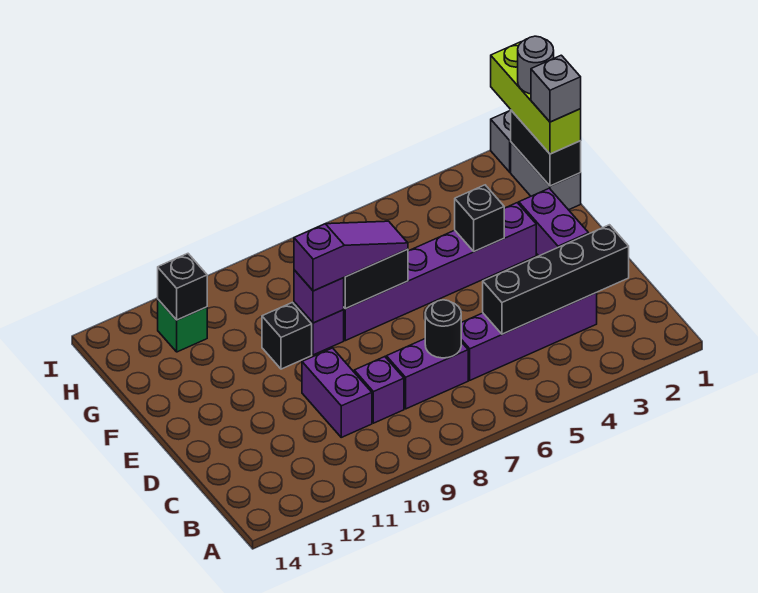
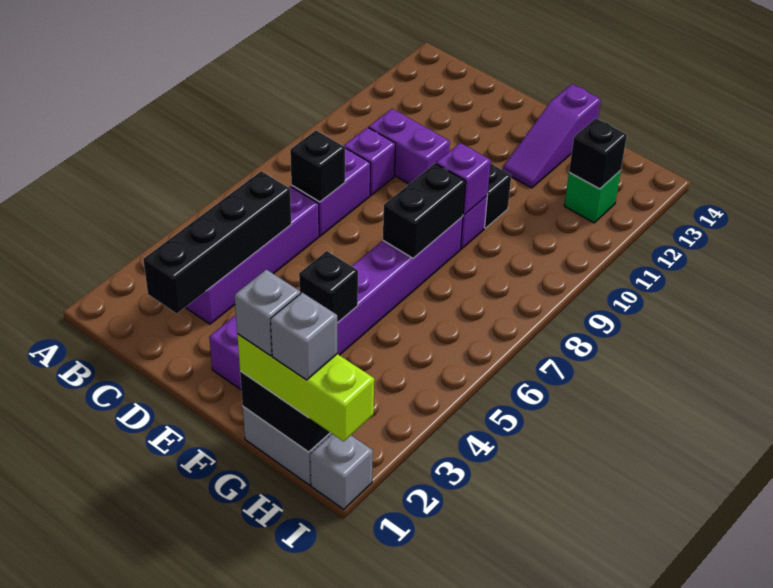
black 1x1 round brick [425,300,461,358] -> black 1x1 brick [290,131,345,202]
purple 1x3 slope [294,221,408,291] -> purple 1x3 slope moved to [503,84,601,188]
grey 1x1 round brick [518,36,554,94] -> grey 1x1 brick [271,293,337,380]

